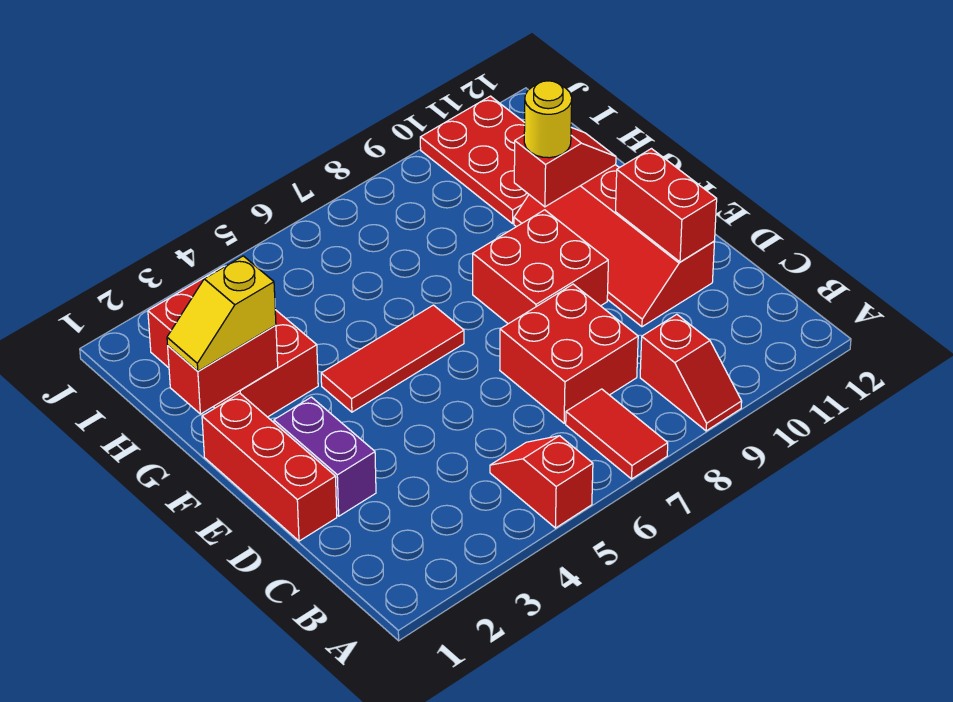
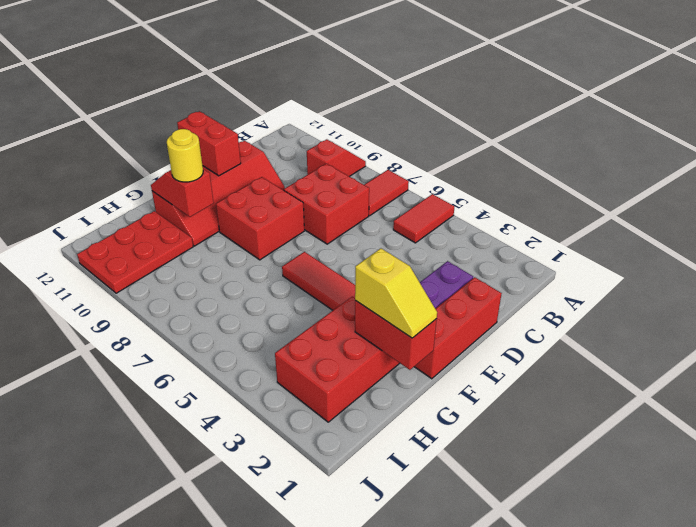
red 1x2 slope [490,436,593,528] -> red 1x2 tile [393,194,454,243]
red 1x2 brick [616,149,717,262] -> red 1x2 brick turned to [177,111,241,176]

